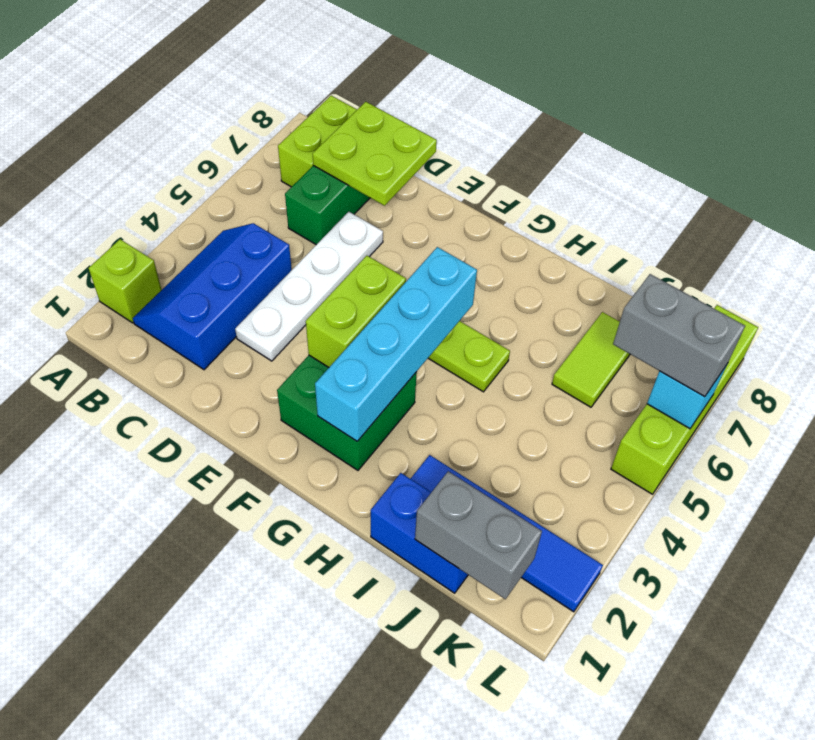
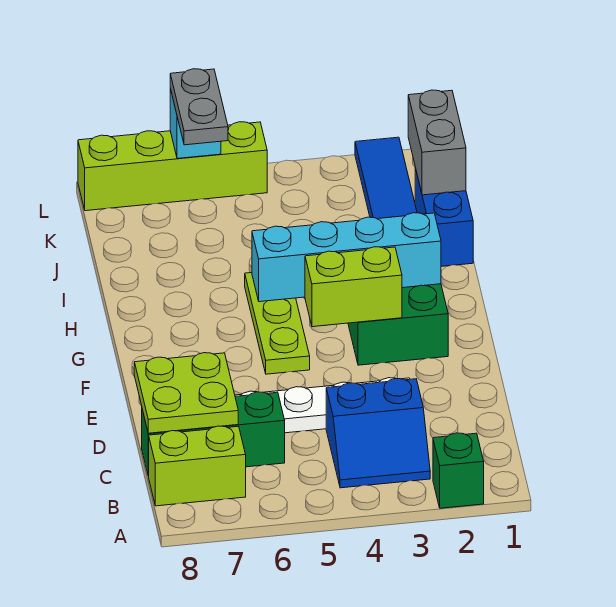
lime 1x1 brick [89,239,161,323] -> green 1x1 brick [433,433,484,508]
blue 2x3 slope [133,223,292,370] -> blue 2x2 slope [326,379,430,488]
lime 1x2 tile [552,312,630,407] -> none
grey 1x2 brick [613,274,745,397] -> grey 1x2 plate [170,69,228,145]

